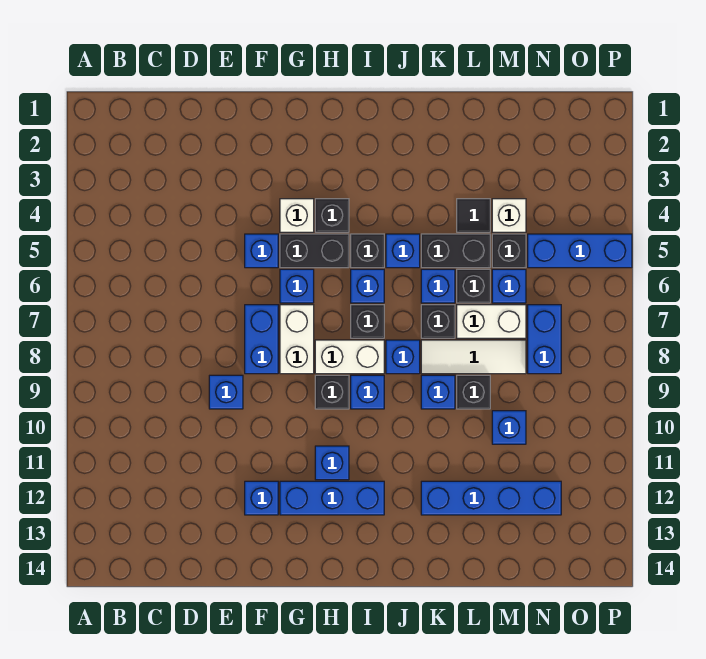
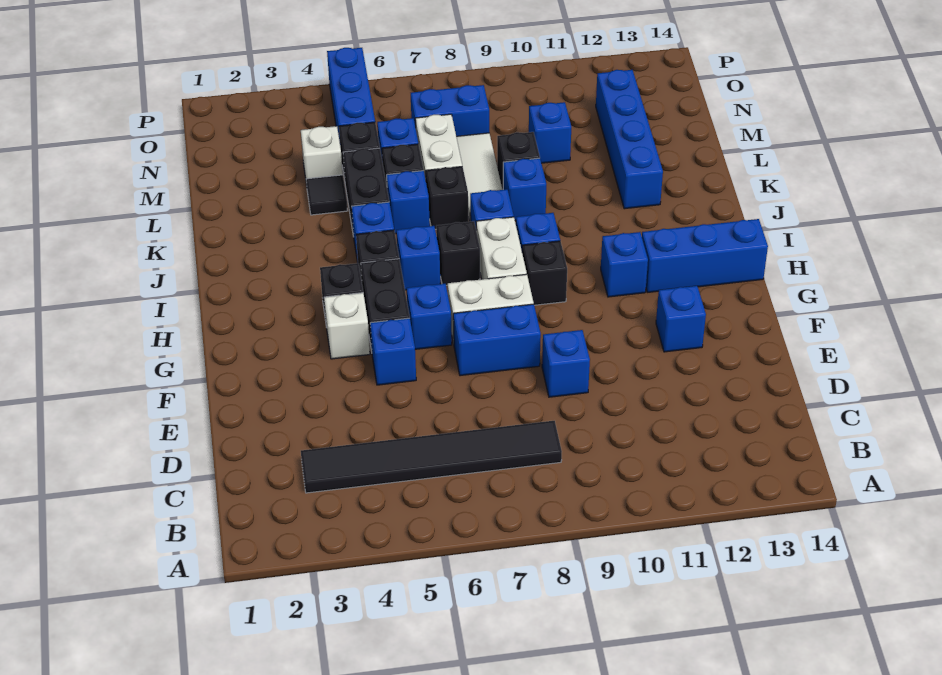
none -> black 1x6 tile [301,421,562,493]
blue 1x3 brick [280,481,384,515] -> blue 1x3 brick turned to [642,219,768,292]

